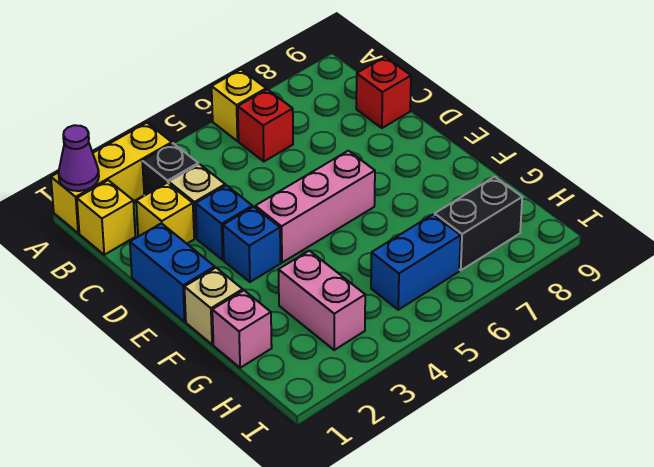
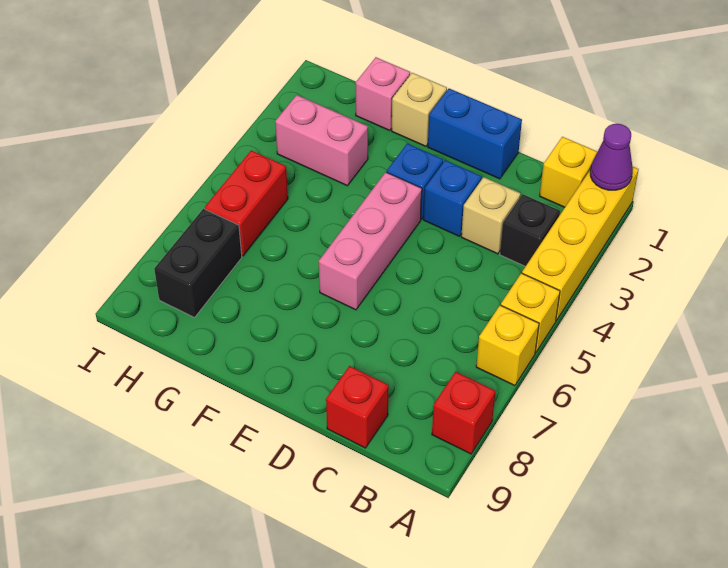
yellow 1x3 brick [51,123,172,233] -> yellow 1x4 brick [522,167,639,321]
red 1x1 brick [238,89,293,161] -> red 1x1 brick moved to [432,372,496,454]
yellow 1x1 brick [136,183,194,244] -> yellow 1x1 brick moved to [501,273,560,353]
blue 1x2 brick [371,215,461,310] -> red 1x2 brick [205,150,288,256]

